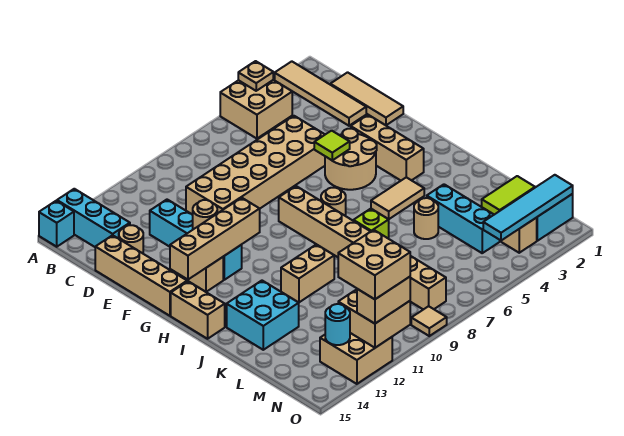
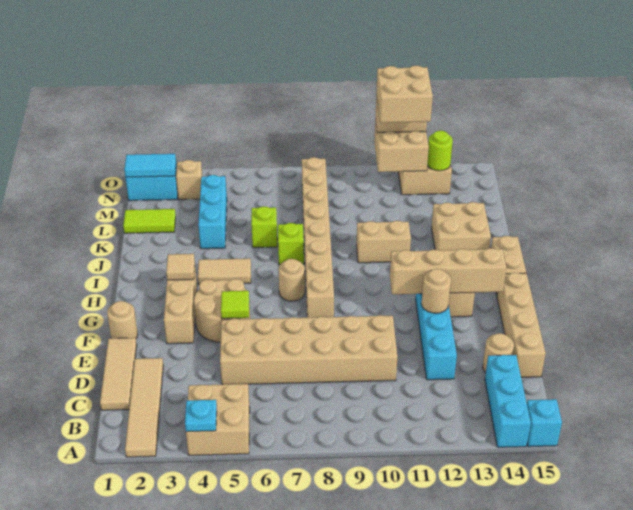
tan 1x1 plate [238,61,273,91] -> cyan 1x1 plate [185,400,217,432]
cyan 2x2 brick [227,281,299,350] -> tan 2x2 brick [431,202,491,250]
tan 1x1 round brick [414,198,438,239] -> tan 1x1 round brick moved to [107,301,138,338]
none -> lime 1x1 brick [251,206,277,248]
cyan 1x4 tile [483,175,573,241] -> cyan 1x2 tile [124,154,176,177]
cyan 1x1 round brick [325,304,350,345] -> lime 1x1 round brick [427,131,453,171]
tan 1x1 tile [411,306,447,336] -> tan 1x1 tile moved to [166,254,195,280]

